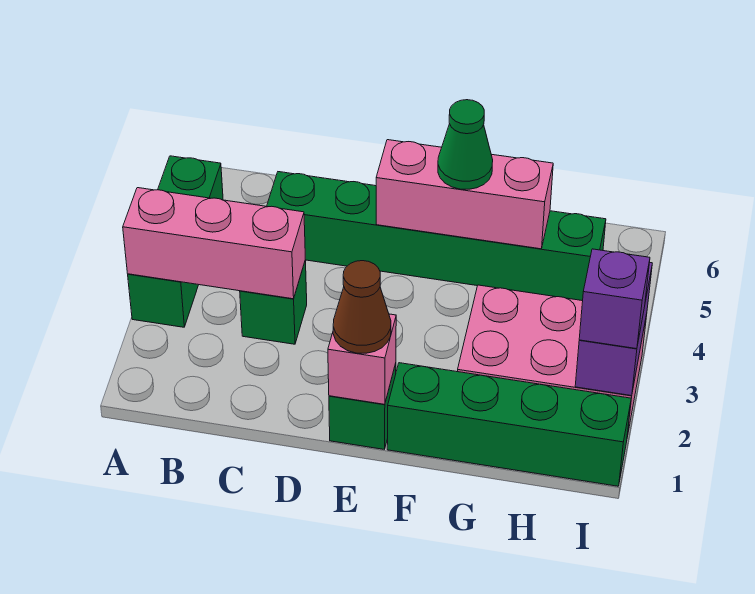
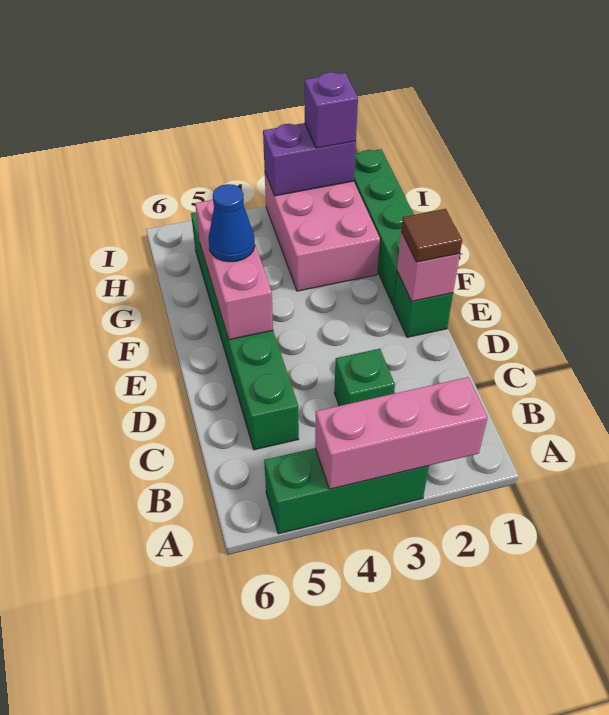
pink 1x3 brick [123,188,305,299] -> pink 1x3 brick turned to [315,377,488,489]
brown 1x1 cone [333,261,391,353] -> brown 1x1 tile [401,209,462,262]
green 1x1 cone [438,100,493,189] -> blue 1x1 cone [208,184,255,262]

